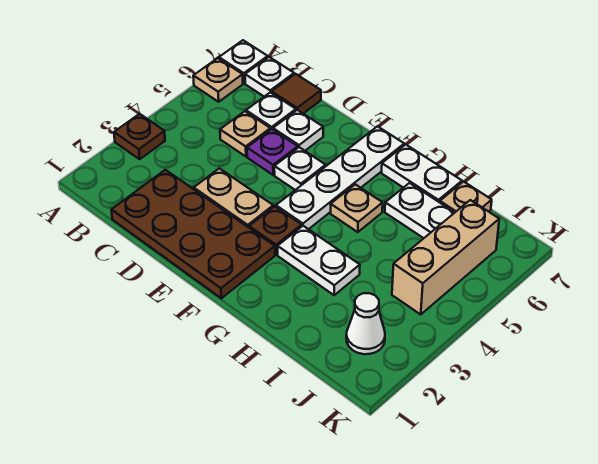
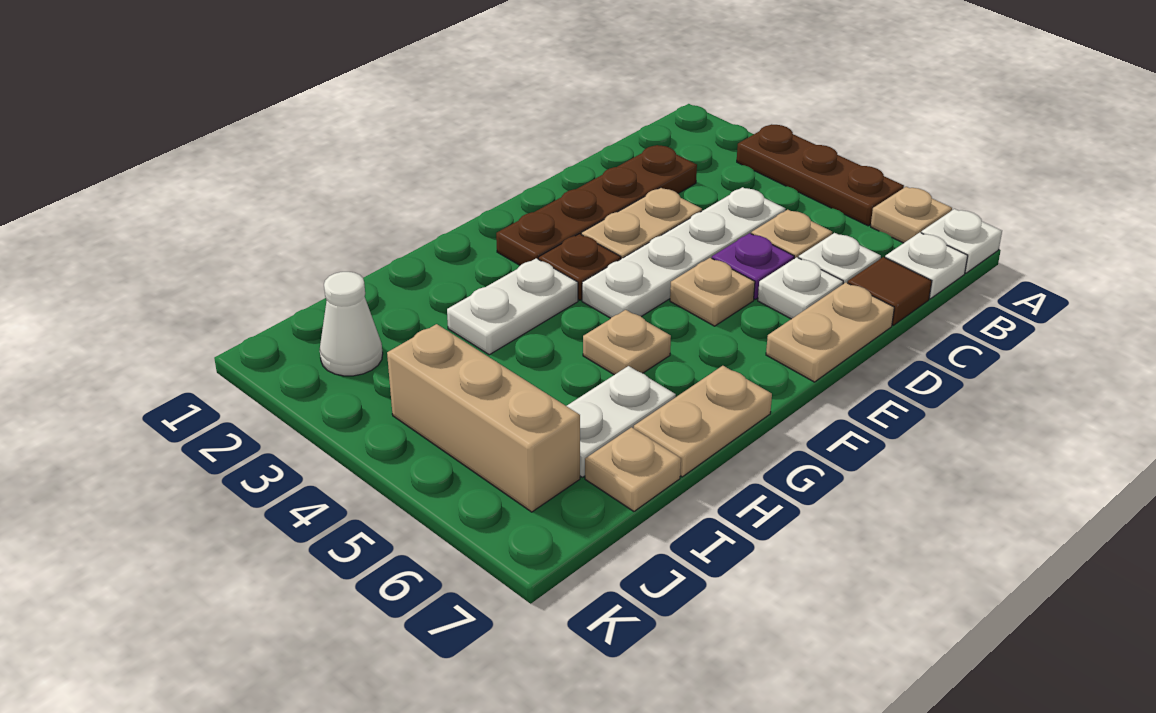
brown 1x1 plate [114,114,165,159] -> brown 1x3 plate [737,124,904,226]
brown 2x4 plate [111,170,275,298] -> brown 1x4 plate [496,145,697,265]
none -> tan 1x2 plate [766,282,894,382]
white 1x1 plate [274,147,326,190] -> tan 1x1 plate [670,258,755,326]
white 1x4 plate [276,127,404,229] -> white 1x4 plate turned to [582,187,785,318]
white 1x2 plate [382,145,462,202] -> tan 1x2 plate [634,366,772,477]

